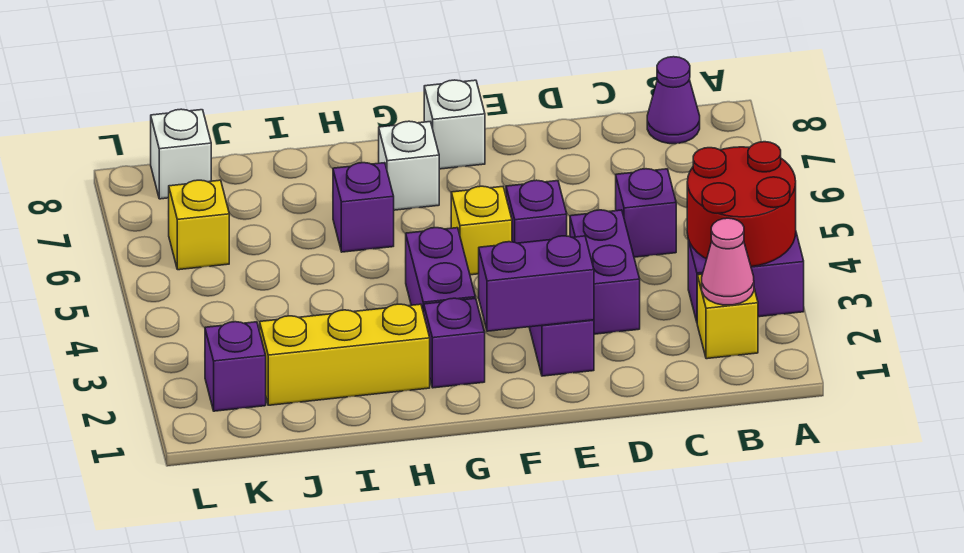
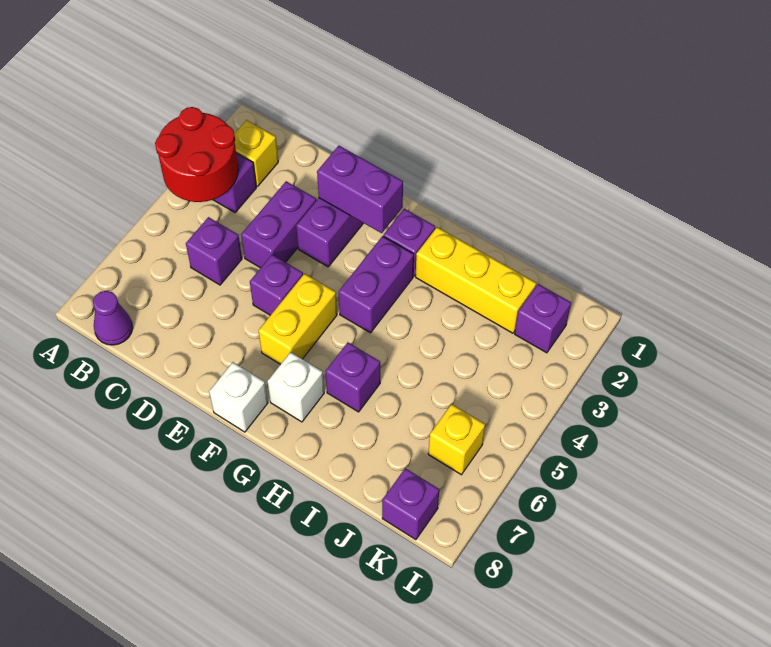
pink 1x1 cone [702,218,754,305] -> none
yellow 1x1 brick [451,186,512,275] -> yellow 1x2 brick [259,274,337,364]
white 1x1 brick [151,109,211,199] -> purple 1x1 brick [382,468,439,540]

